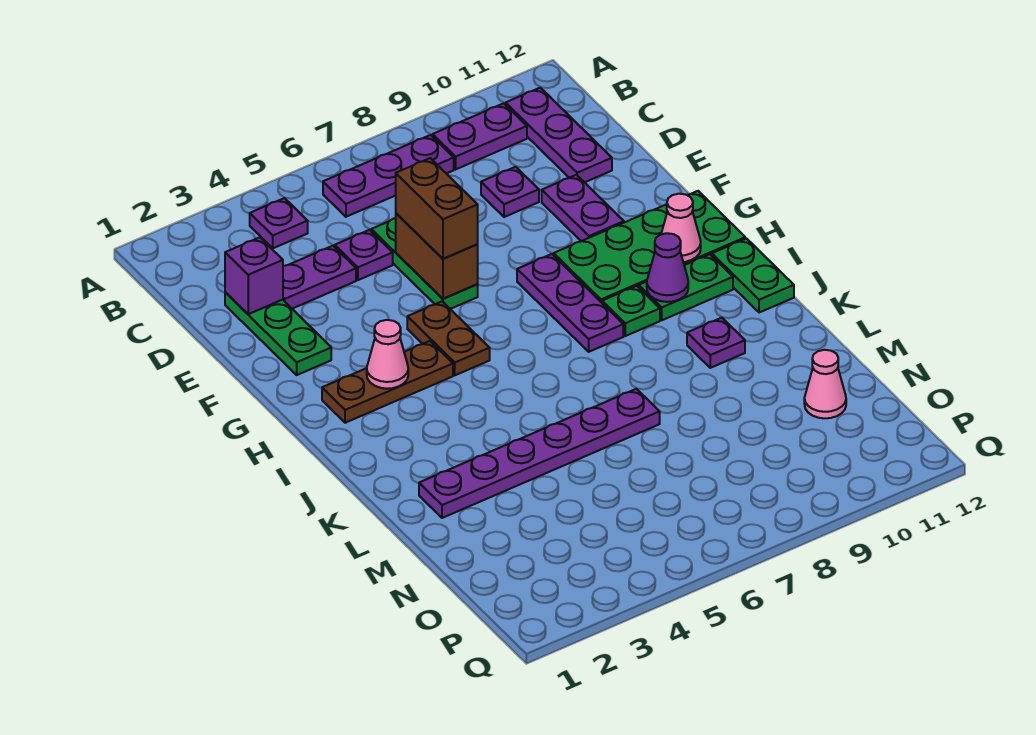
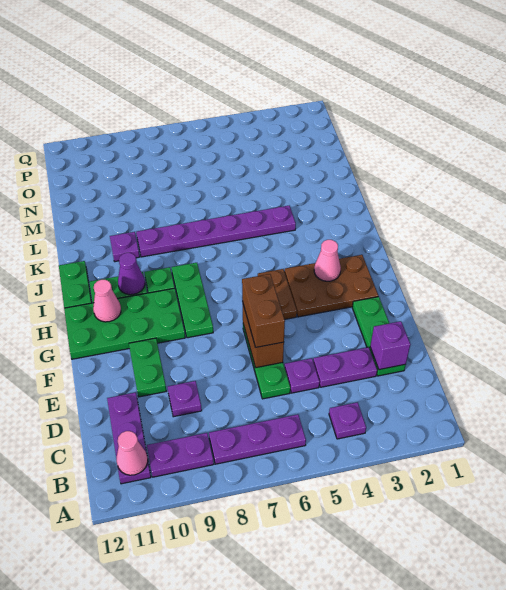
purple 1x2 plate [542,175,624,241] -> green 1x2 plate [129,338,166,397]
purple 1x3 plate [517,254,623,352] -> green 1x3 plate [172,263,213,338]
brown 1x3 plate [322,341,453,423] -> brown 2x3 plate [284,255,378,317]
purple 1x6 plate [419,389,660,518] -> purple 1x6 plate moved to [136,206,296,257]
pink 1x1 cone [804,350,846,418] -> pink 1x1 cone moved to [117,431,148,475]

